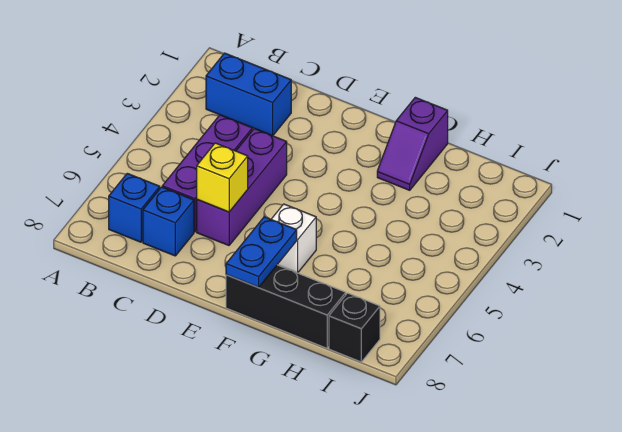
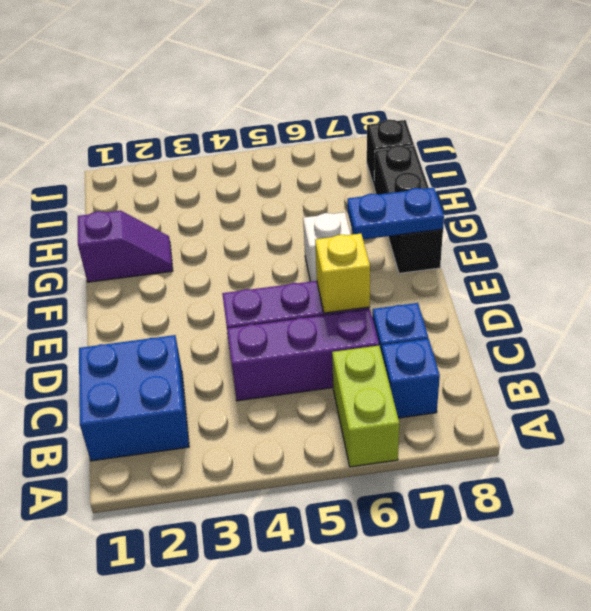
none -> lime 1x2 brick [332,346,399,467]
blue 1x2 brick [206,53,291,136] -> blue 2x2 brick [79,335,189,461]

